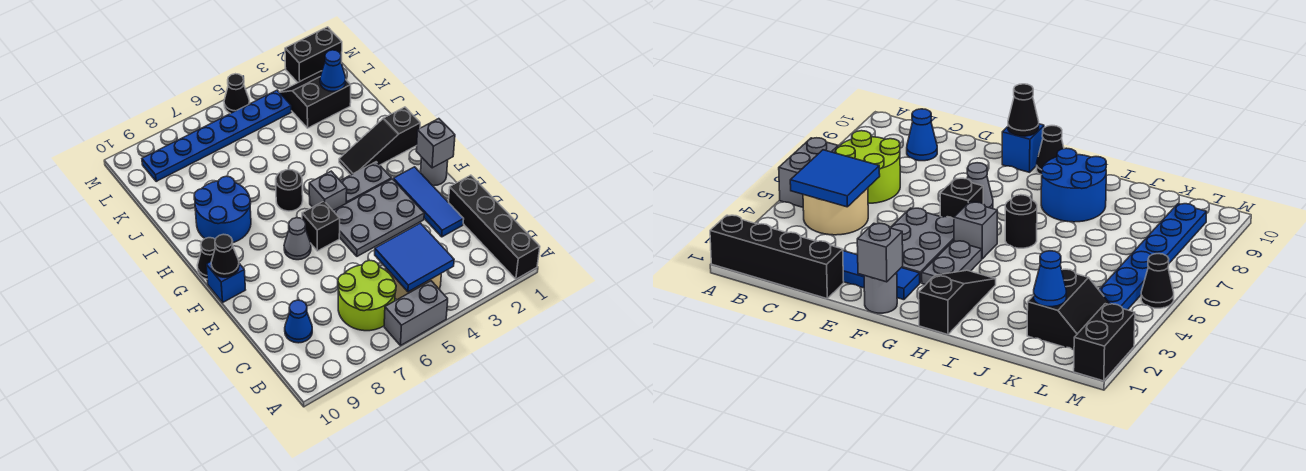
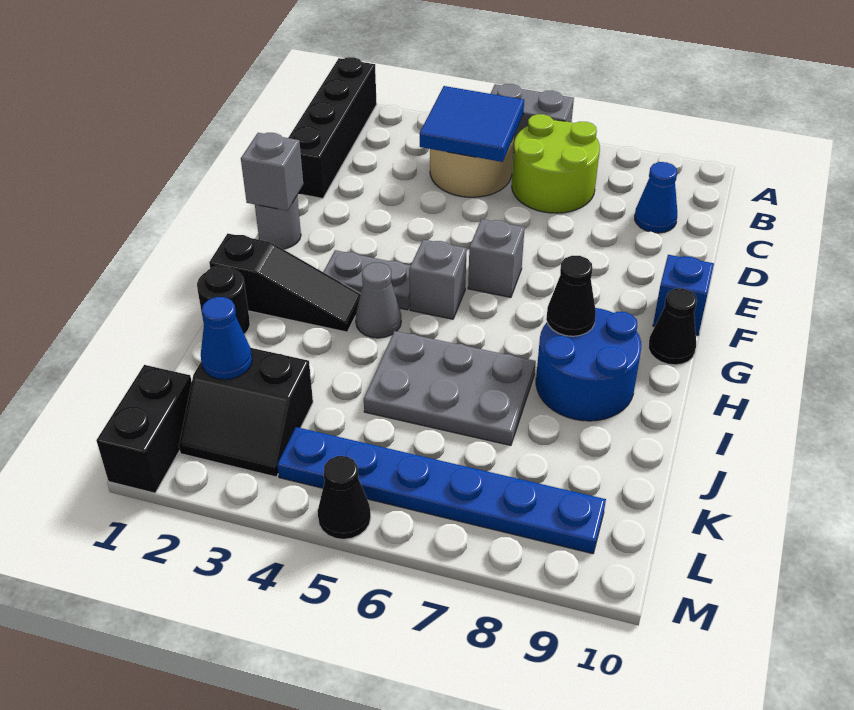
blue 1x3 tile [393,167,464,237] -> none
grey 2x3 plate [333,179,424,256] -> grey 2x3 plate moved to [364,331,536,445]
black 1x1 brick [302,201,340,251] -> grey 1x1 brick [468,219,525,297]
grey 1x1 cone [284,218,311,260] -> grey 1x1 cone moved to [356,263,401,338]
black 1x1 cone [211,234,239,277] -> black 1x1 cone moved to [546,256,596,336]
black 1x1 round brick [276,170,303,211] -> black 1x1 round brick moved to [197,266,250,334]
black 1x2 brick [285,27,342,82] -> black 1x2 brick turned to [96,365,192,493]

